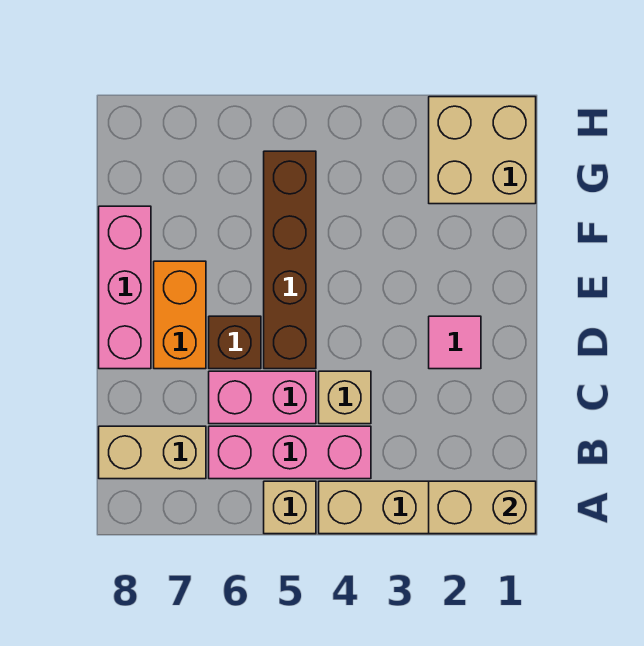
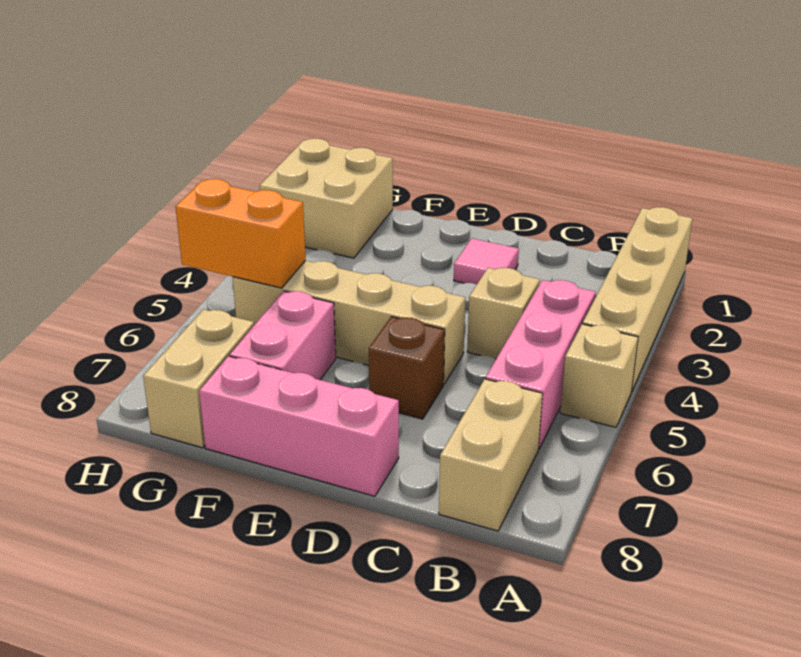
tan 1x2 brick [429,481,536,534] -> tan 1x2 brick moved to [143,309,254,448]
pink 1x2 brick [209,371,316,424] -> pink 1x2 brick moved to [230,291,336,380]
brown 1x4 brick [264,151,316,369] -> tan 1x4 brick [233,261,465,384]
orange 1x2 brick [154,261,206,369] -> orange 1x2 brick moved to [175,179,306,288]

